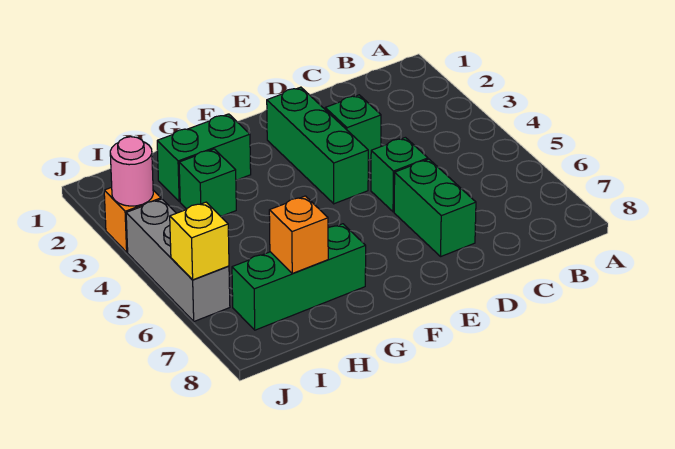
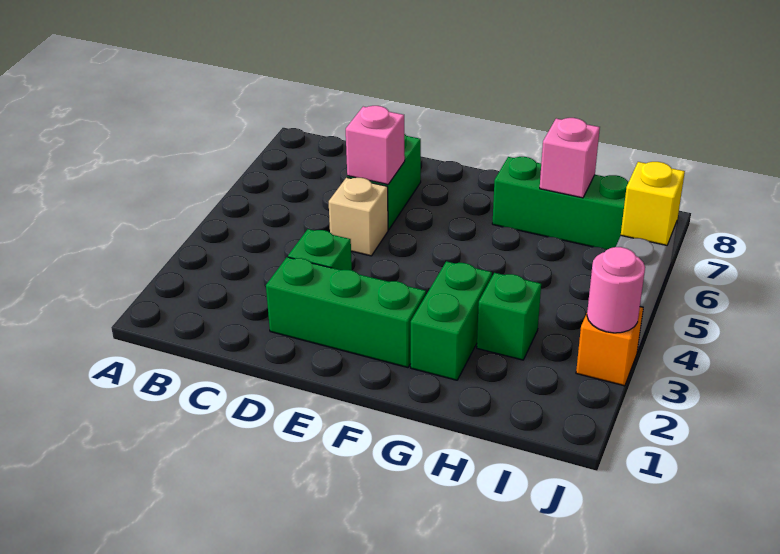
green 1x1 brick [371,137,428,212] -> tan 1x1 brick [329,177,388,256]
none -> pink 1x1 brick [346,106,405,184]
green 1x3 brick [267,87,368,204] -> green 1x3 brick turned to [266,257,426,367]
green 1x2 brick [157,114,251,202] -> green 1x2 brick turned to [411,261,492,380]
orange 1x1 brick [269,196,328,273] -> pink 1x1 brick [540,118,600,198]

